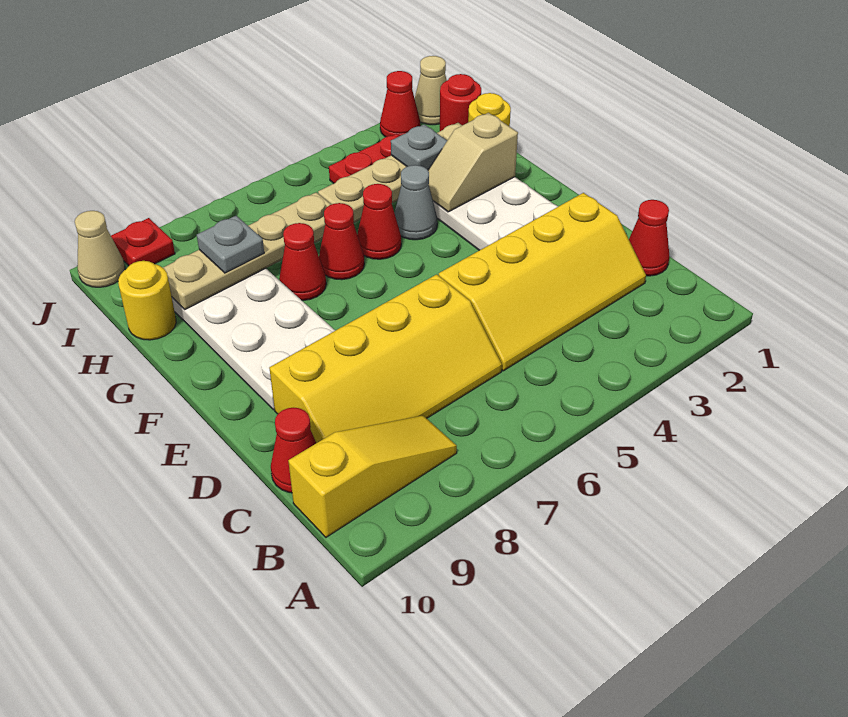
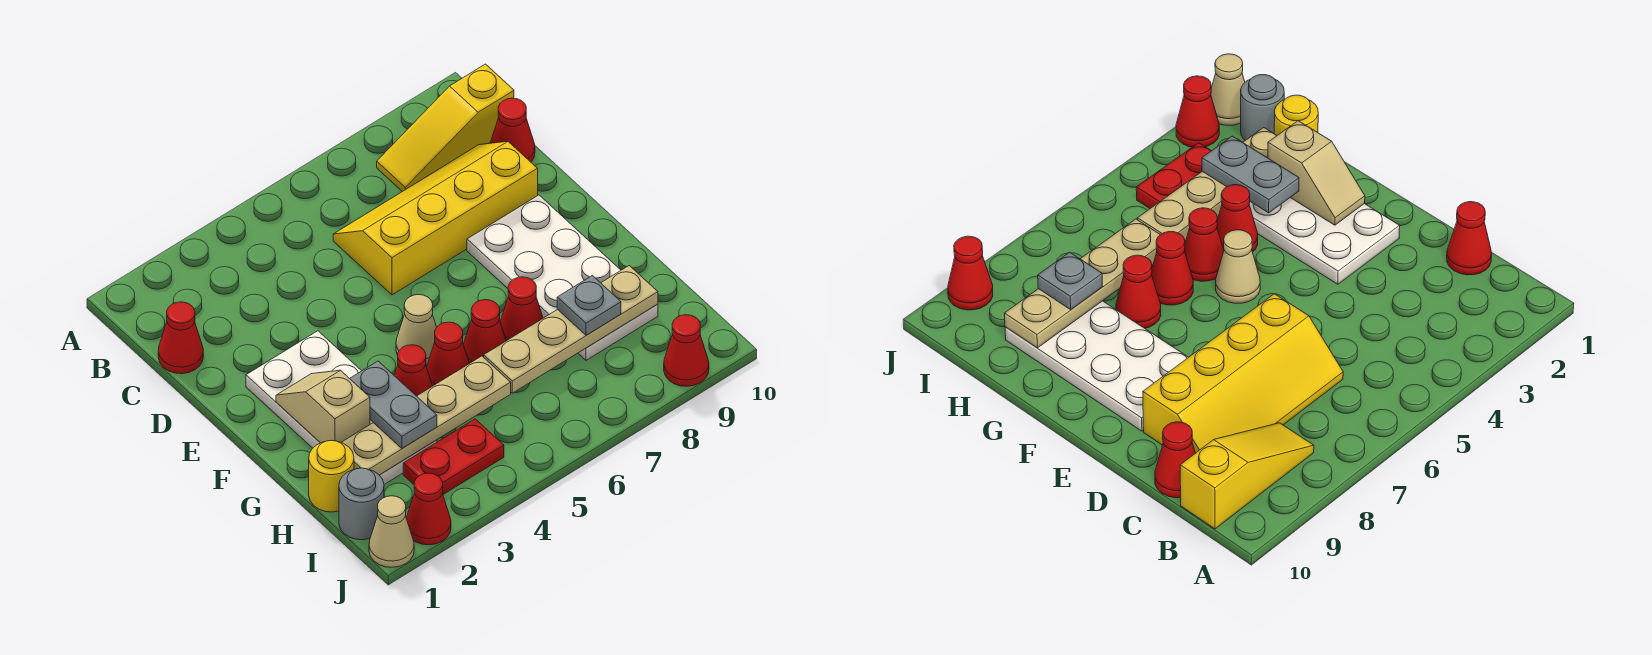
yellow 2x4 slope [439,193,646,371] -> none
tan 1x2 slope [428,113,518,212] -> tan 1x2 slope turned to [276,370,370,443]
grey 1x1 cone [395,165,437,240] -> red 1x1 cone [394,345,432,396]
grey 1x1 plate [391,124,447,170] -> grey 1x2 plate [350,361,437,448]
yellow 1x1 round brick [118,261,176,340] -> none
red 1x1 round brick [440,74,481,131] -> grey 1x1 round brick [339,468,384,540]
red 1x1 plate [111,218,175,266] -> red 1x1 cone [664,315,709,386]
tan 1x1 cone [75,211,125,287] -> tan 1x1 cone moved to [396,295,436,365]

